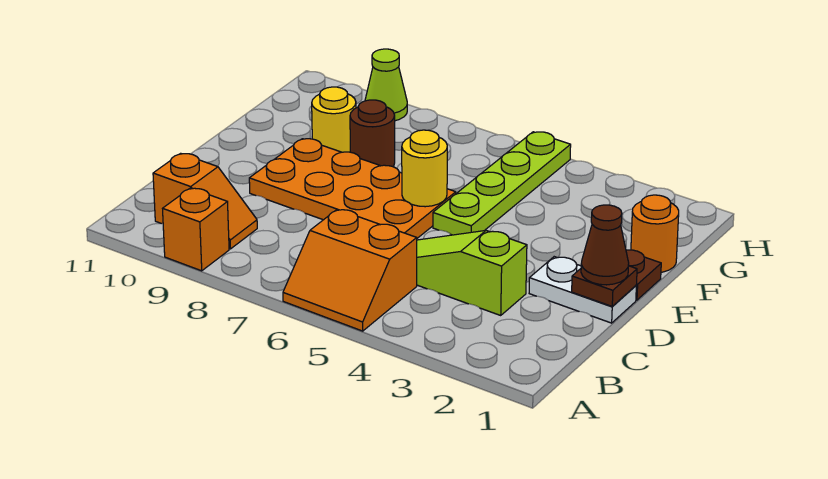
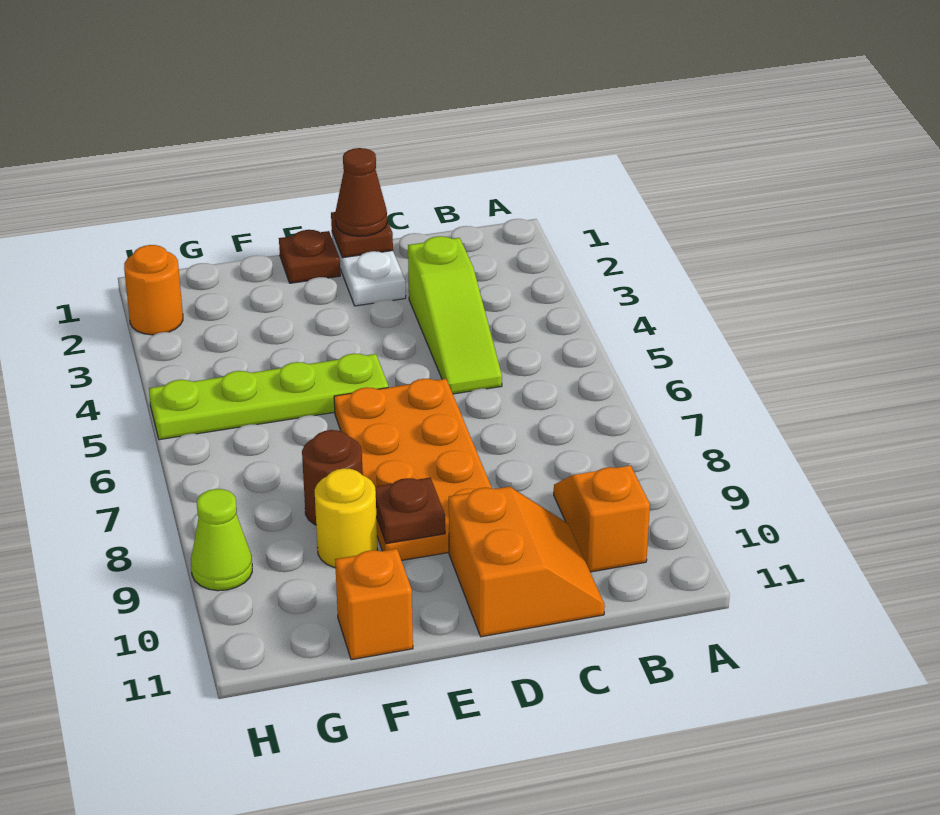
orange 2x2 slope [283,209,417,331] -> orange 2x2 slope moved to [449,486,605,637]
orange 1x1 brick [163,188,229,271] -> orange 1x1 brick moved to [335,549,413,660]
yellow 1x1 round brick [402,130,447,207] -> none
none -> brown 1x1 plate [375,478,445,544]
orange 1x1 round brick [631,195,679,272] -> orange 1x1 round brick moved to [124,245,183,335]

